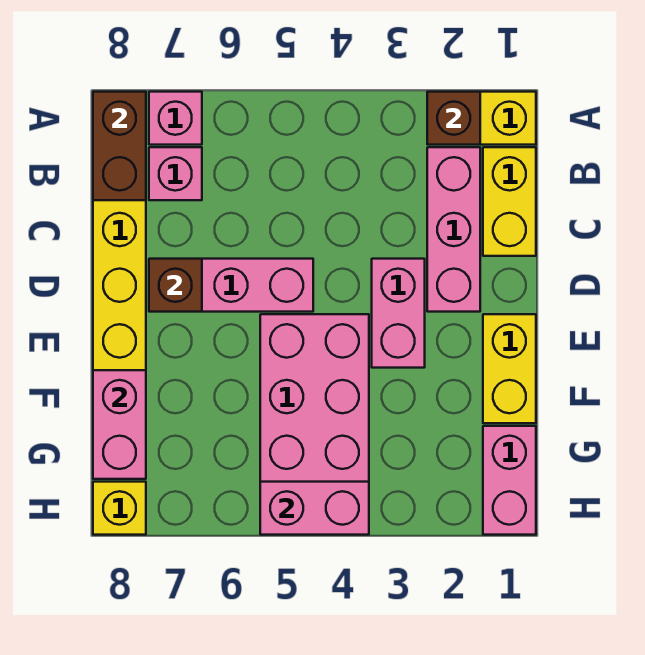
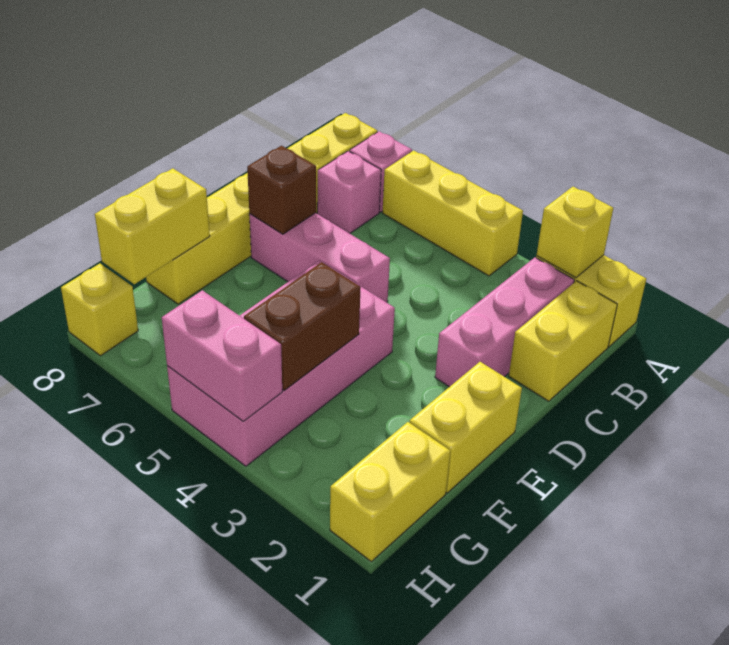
brown 1x1 brick [427,92,480,145] -> yellow 1x1 brick [537,187,613,278]
none -> yellow 1x3 brick [382,150,523,276]
brown 1x2 brick [93,92,146,200] -> brown 1x2 brick moved to [244,262,361,391]
pink 1x2 brick [372,259,425,368] -> none
pink 1x2 brick [93,370,146,479] -> yellow 1x2 brick [95,168,210,284]
pink 1x2 brick [483,426,536,535] -> yellow 1x2 brick [330,422,450,561]

